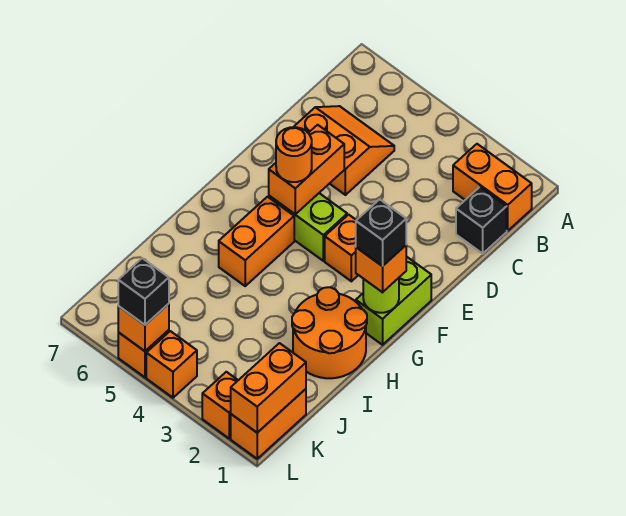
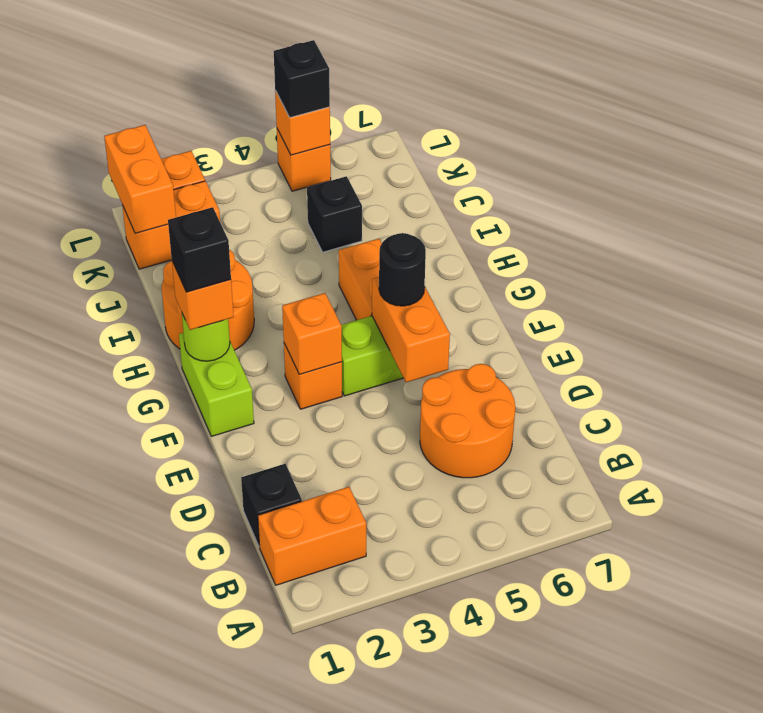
orange 2x2 slope [294,106,394,195] -> orange 2x2 round brick [420,364,515,478]
orange 1x1 round brick [276,127,312,182] -> black 1x1 round brick [379,233,426,306]
none -> black 1x1 brick [307,176,362,252]
orange 1x2 brick [231,389,306,459] -> orange 1x2 brick turned to [122,181,220,269]
orange 1x1 brick [146,331,197,398] -> orange 1x1 brick moved to [282,293,342,374]

